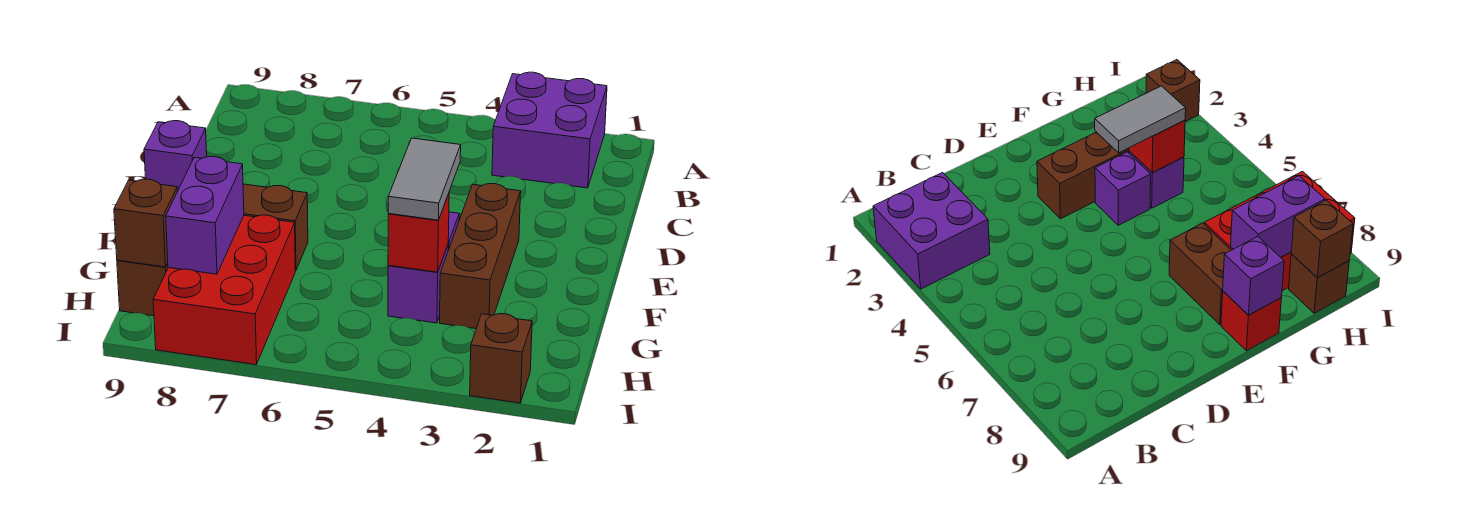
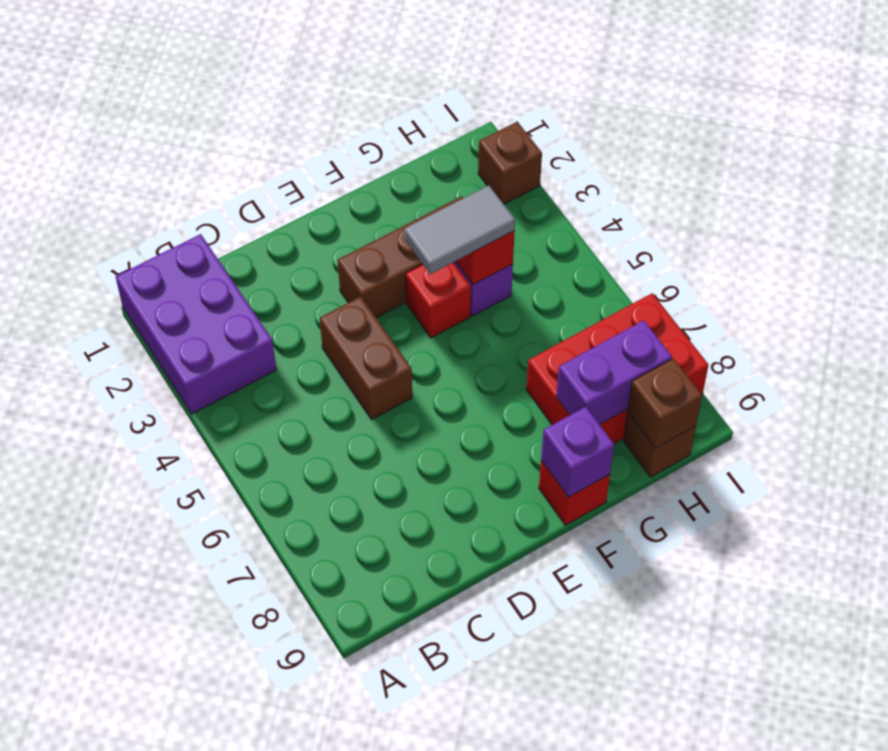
purple 2x2 brick [492,72,607,188] -> purple 2x3 brick [116,234,276,414]
purple 1x1 brick [1095,152,1151,225] -> red 1x1 brick [406,263,471,338]
brown 1x2 brick [243,184,308,271] -> brown 1x2 brick moved to [320,297,412,419]

